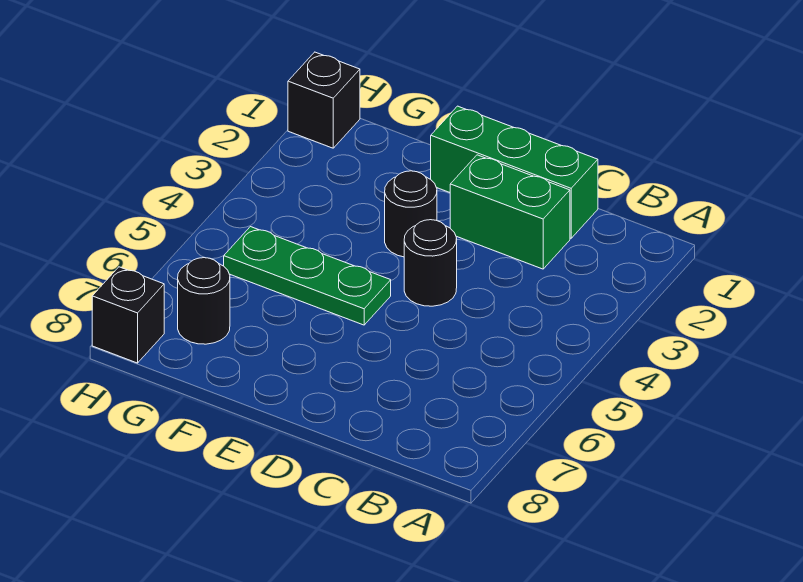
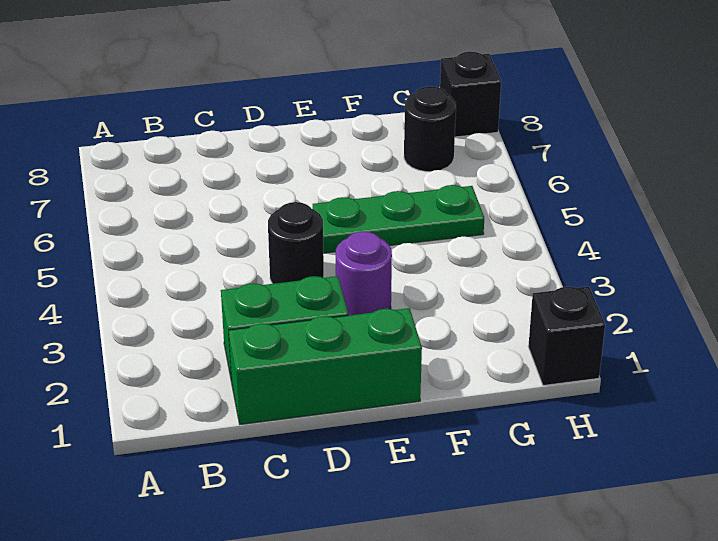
black 1x1 round brick [385,171,437,257] -> purple 1x1 round brick [336,231,392,315]

